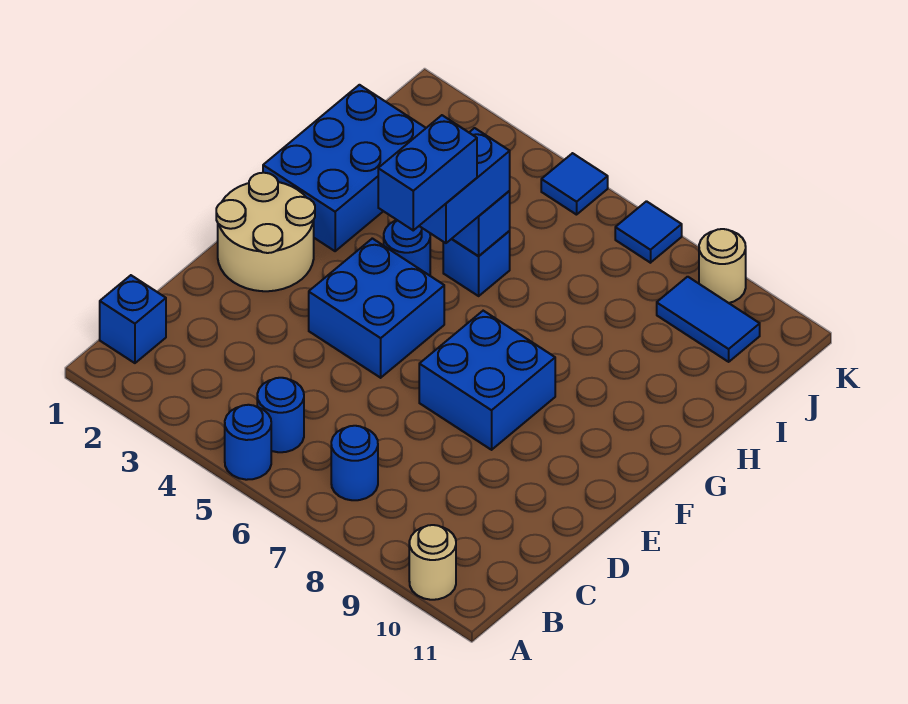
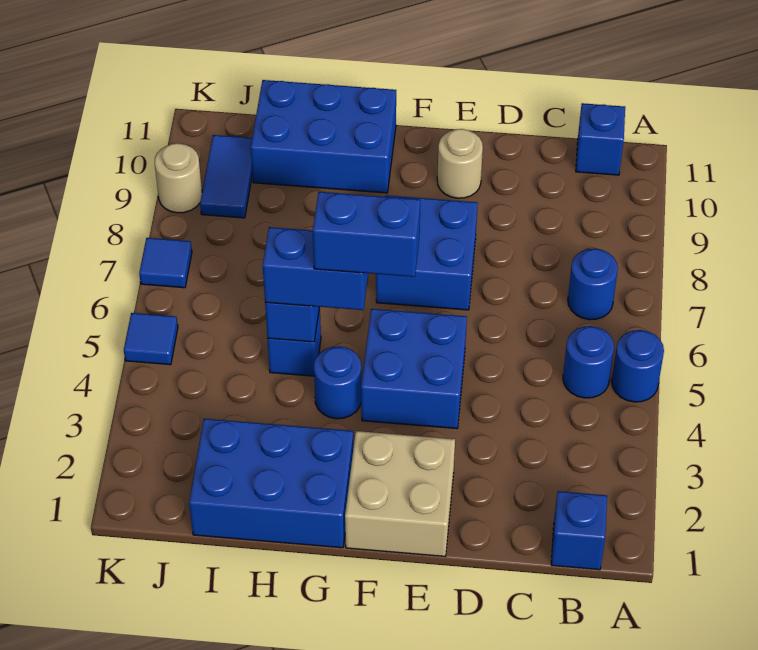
tan 1x1 round brick [409,525,456,600] -> tan 1x1 round brick moved to [437,129,483,198]
none -> blue 1x1 brick [576,103,625,175]
tan 2x2 round brick [216,173,315,291] -> tan 2x2 brick [345,431,455,556]
none -> blue 2x3 brick [251,80,396,193]

